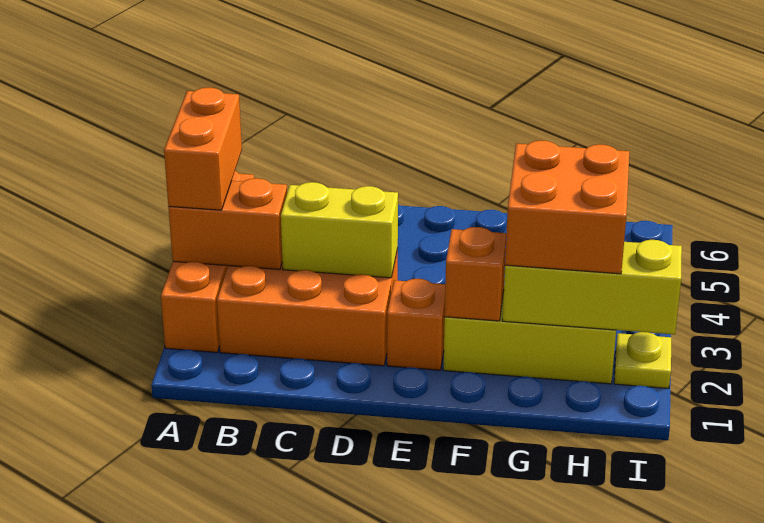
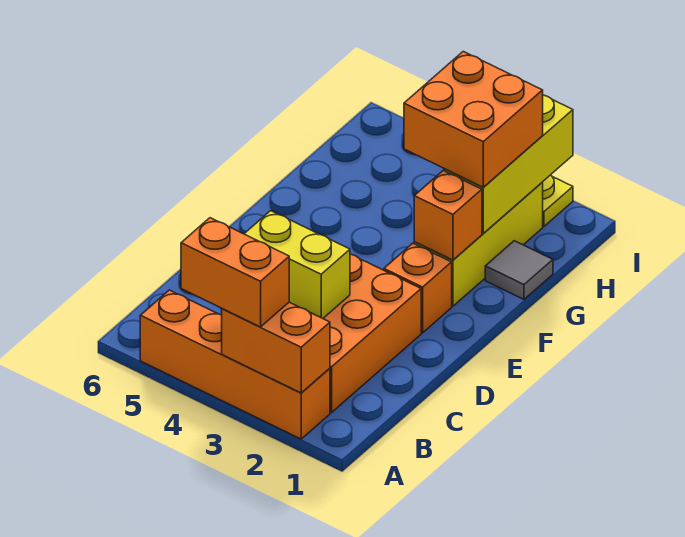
orange 1x2 brick [168,178,287,269] -> orange 1x2 brick turned to [222,302,330,393]
yellow 1x2 brick [281,182,398,278] -> yellow 1x2 brick turned to [244,211,350,318]
none -> grey 1x1 tile [485,241,553,299]

